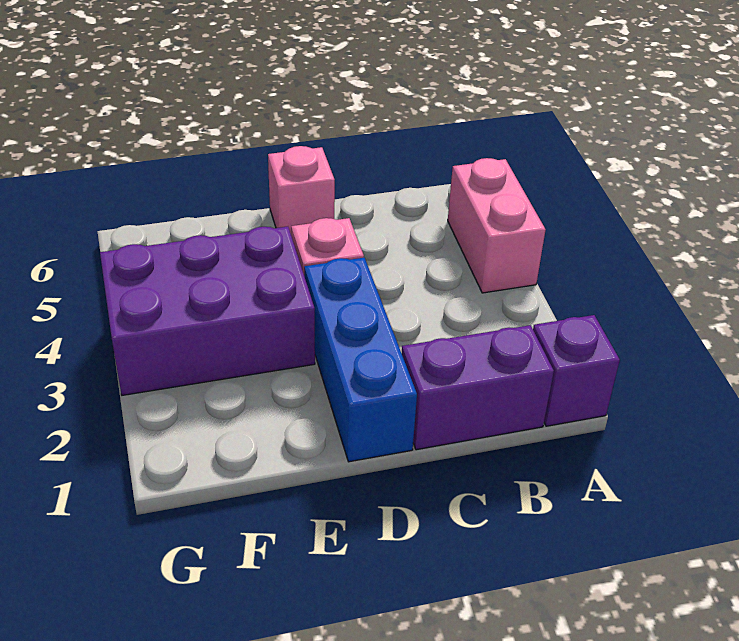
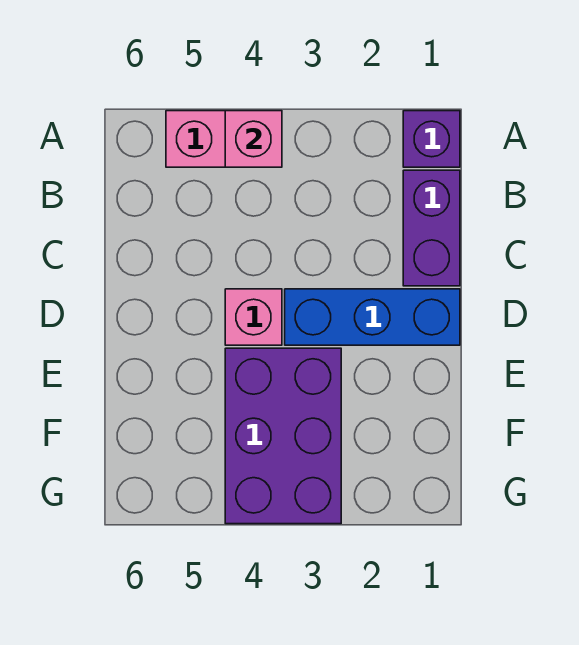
pink 1x1 brick [268,146,335,233] -> pink 1x1 brick moved to [225,111,282,167]

